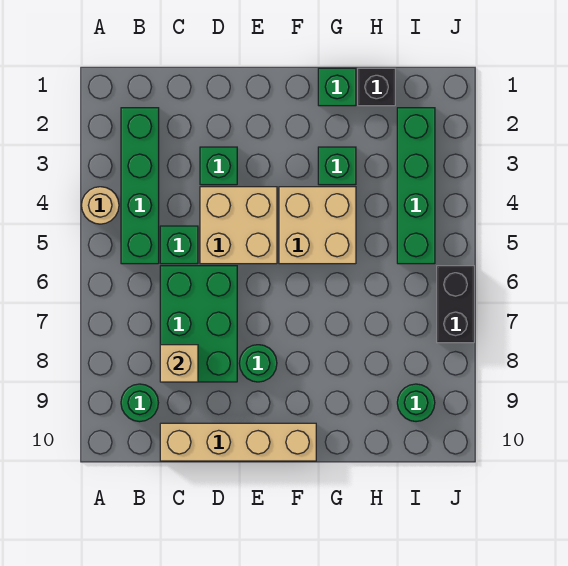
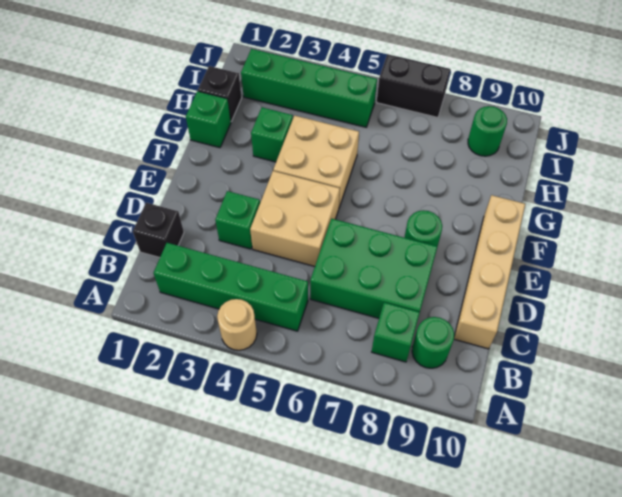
none -> black 1x1 brick [133,203,184,258]
green 1x1 brick [160,226,198,264] -> green 1x1 brick moved to [372,302,420,362]
tan 1x1 brick [160,345,198,382] -> none

